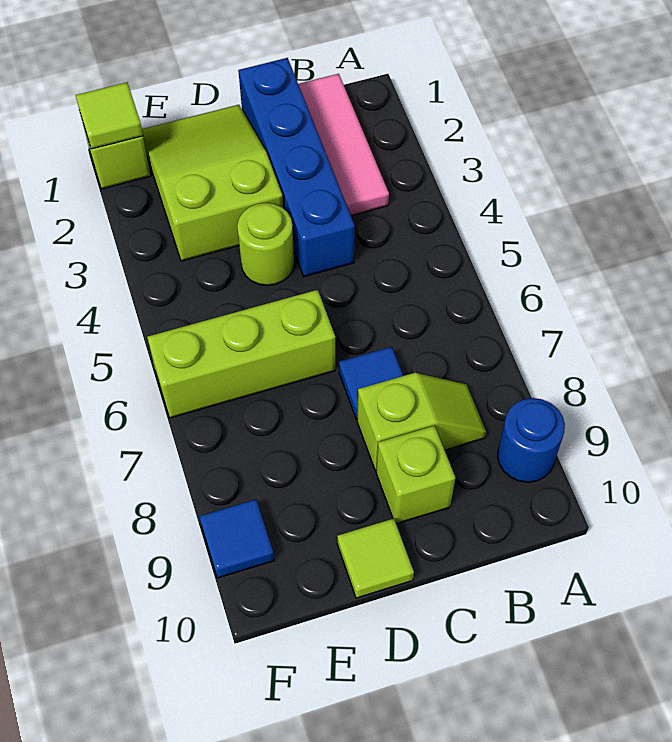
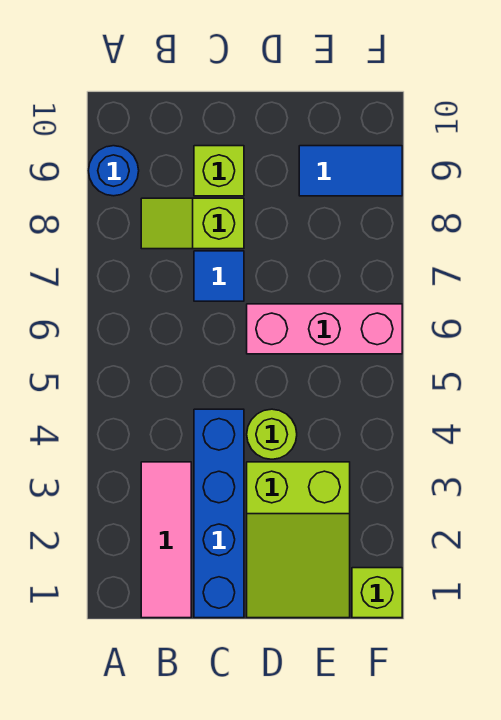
lime 1x3 brick [147,290,335,418] -> pink 1x3 brick [247,304,402,354]
lime 1x1 tile [337,519,414,598] -> none
lime 1x1 tile [76,82,143,149] -> none
blue 1x1 tile [199,499,274,578] -> blue 1x2 tile [299,146,402,196]

